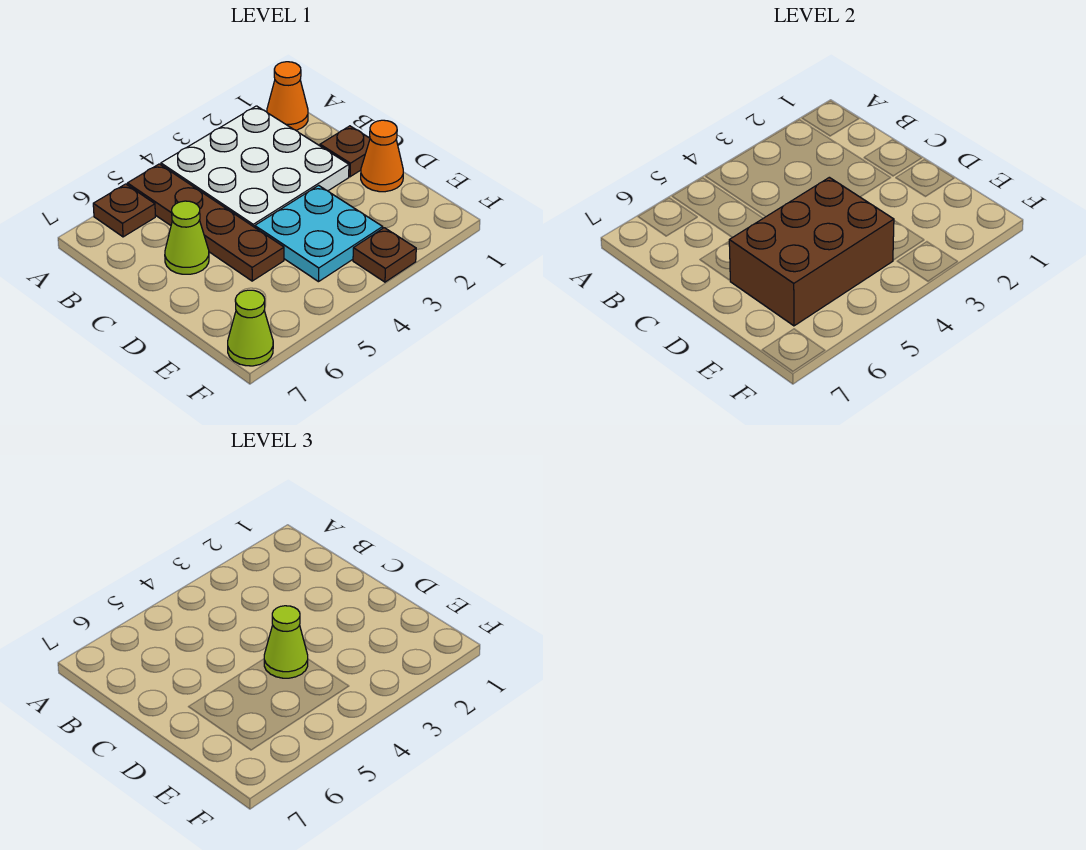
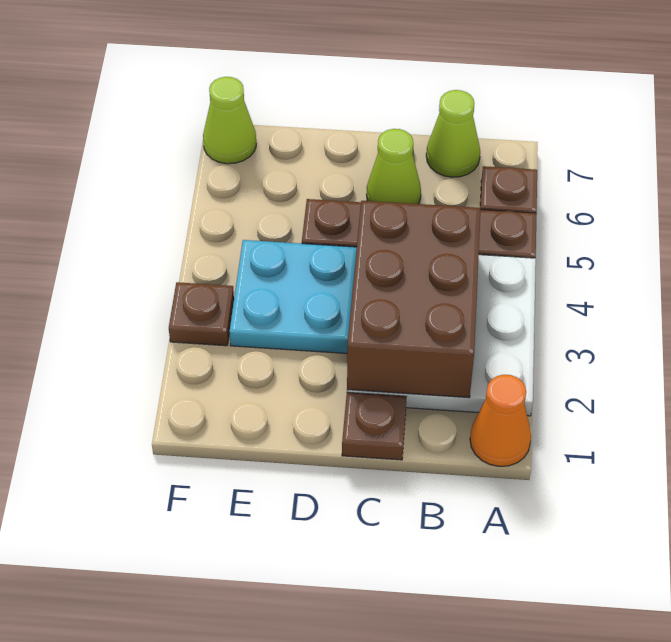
orange 1x1 cone [361,120,403,192] -> none
brown 2x3 brick [729,177,894,326] -> brown 2x3 brick moved to [347,201,481,398]
lime 1x1 cone [264,606,308,678] -> lime 1x1 cone moved to [426,90,480,177]

